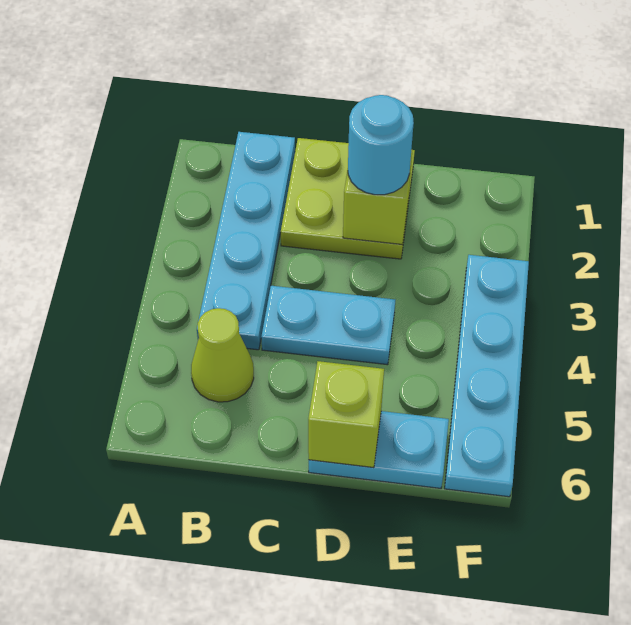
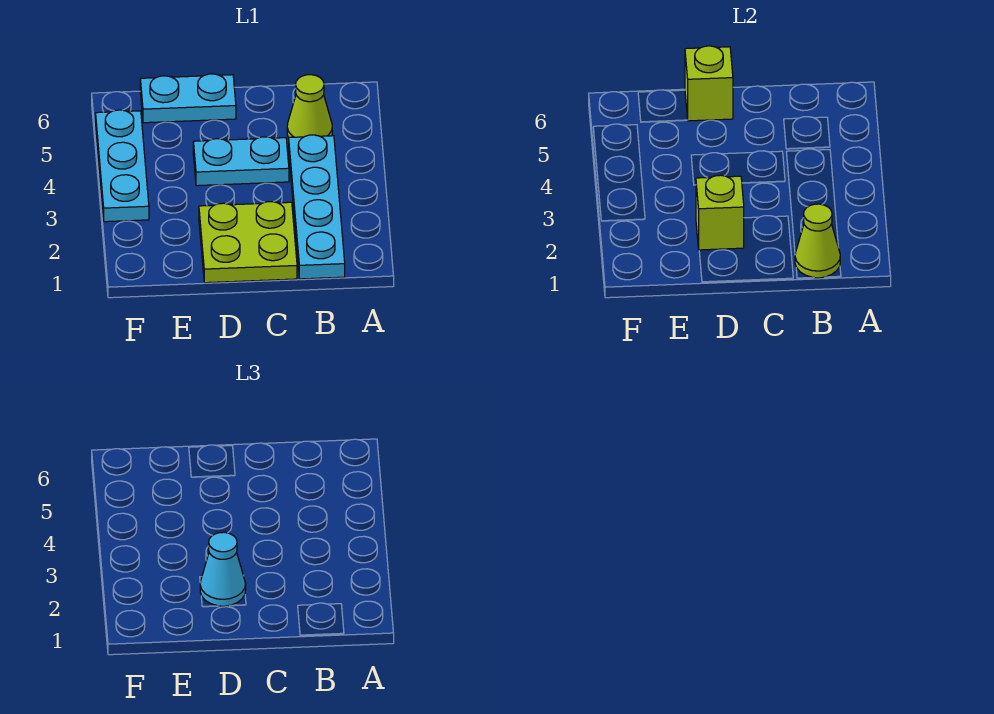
none -> lime 1x1 cone [795,204,840,278]
cyan 1x1 round brick [348,95,414,195] -> cyan 1x1 cone [200,532,246,606]
cyan 1x4 plate [445,255,529,497] -> cyan 1x3 plate [96,110,149,222]

